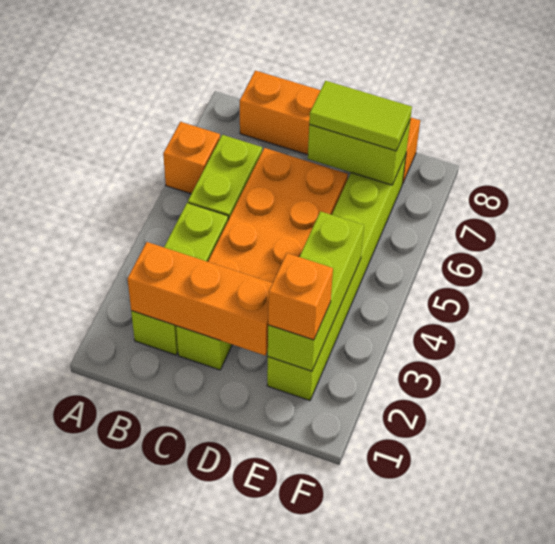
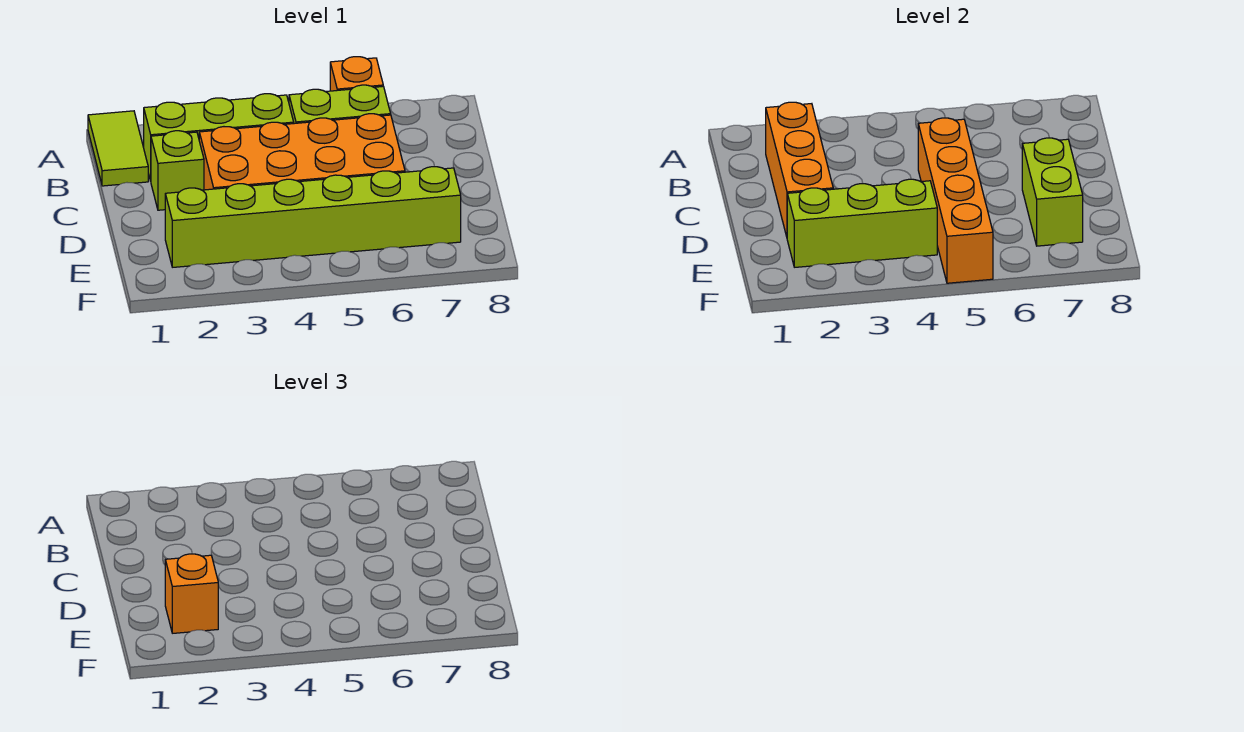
orange 1x4 brick [240,71,420,184] -> orange 1x4 brick moved to [918,118,993,283]
lime 1x2 tile [309,81,412,151] -> lime 1x2 tile moved to [88,111,148,186]

